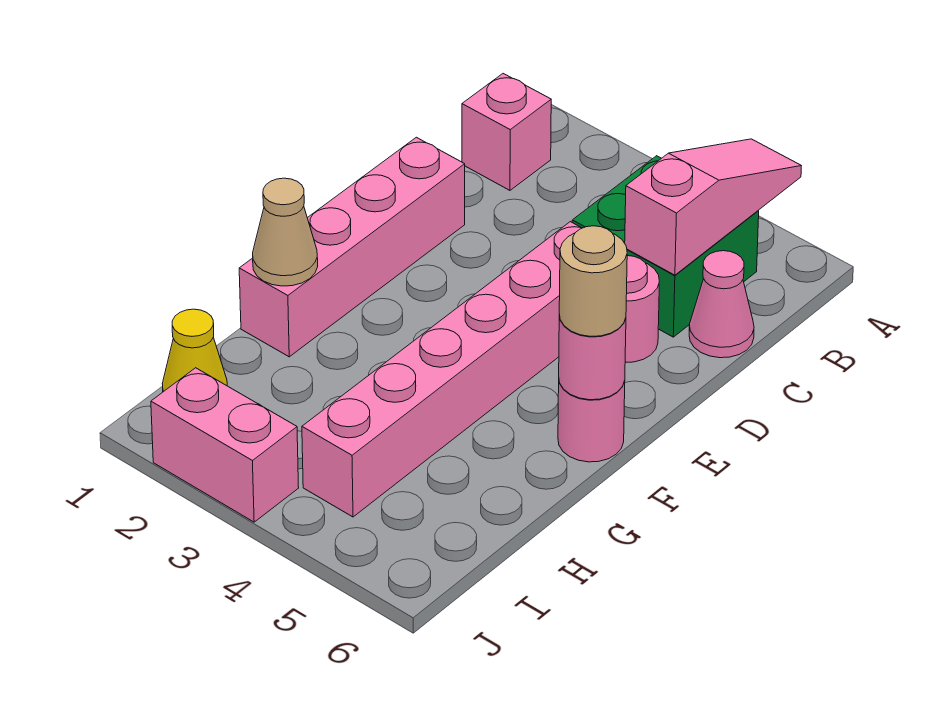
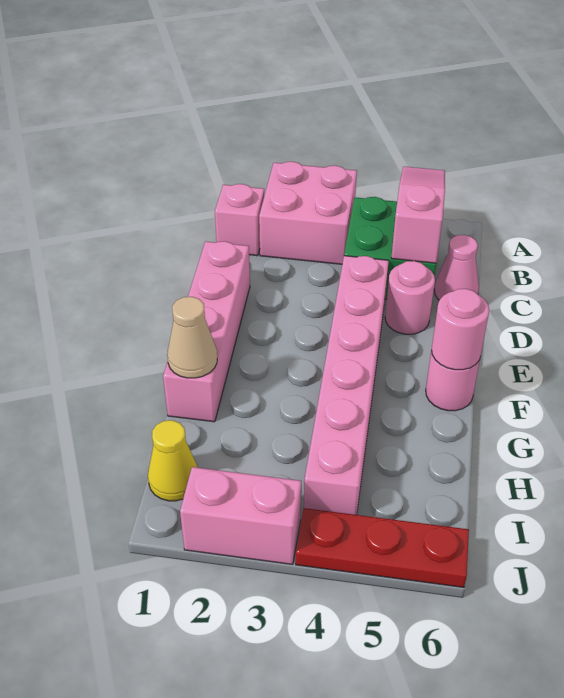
none -> pink 2x2 brick [259,162,357,264]
tan 1x1 round brick [559,226,627,336] -> none
none -> red 1x3 plate [296,508,469,587]

